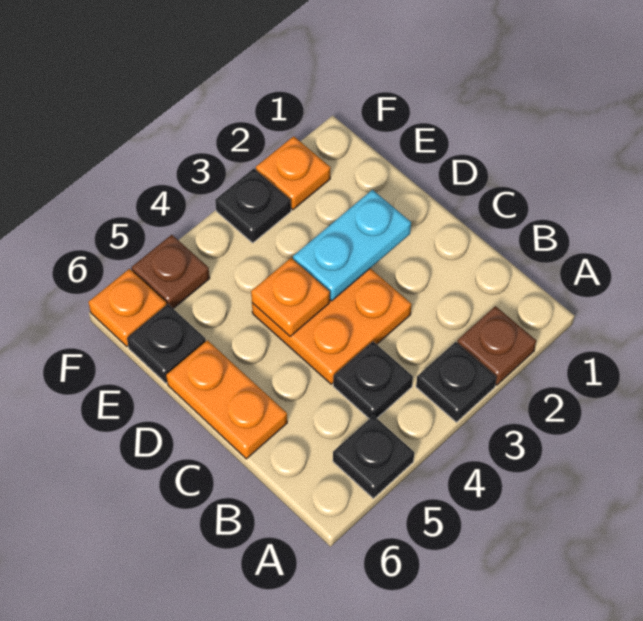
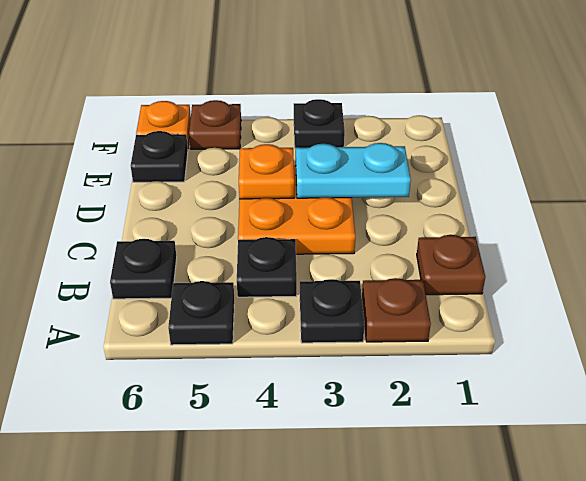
none -> brown 1x1 plate [417,235,485,295]
none -> black 1x1 plate [110,239,177,299]
orange 1x2 plate [166,340,287,459] -> none
orange 1x1 plate [256,136,331,210] -> none

